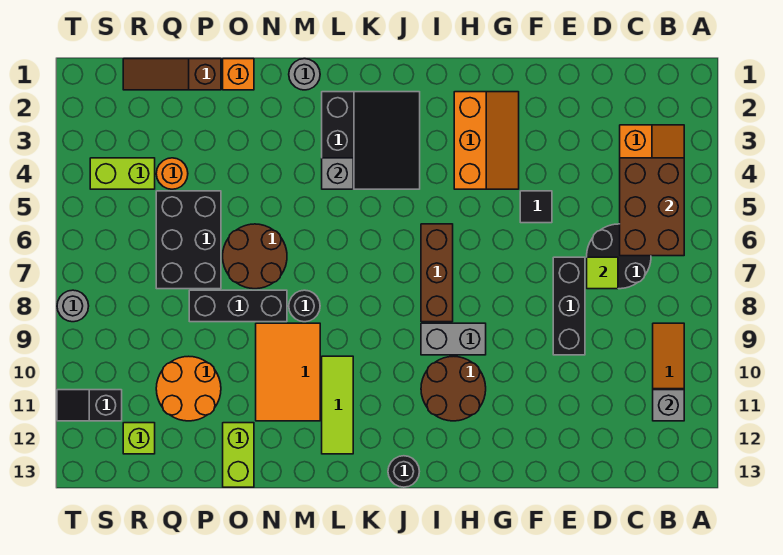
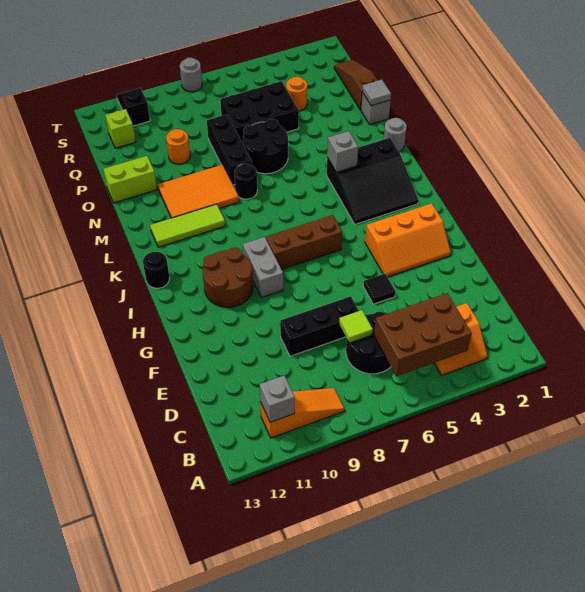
brown 2x2 round brick [223,224,287,289] -> black 2x2 round brick [243,119,288,174]
orange 1x1 brick [223,59,254,90] -> grey 1x1 brick [361,92,391,125]
none -> grey 1x1 tile [362,80,391,106]
orange 2x2 round brick [156,356,221,421] -> orange 1x1 round brick [166,129,190,164]
lime 1x2 brick [90,158,155,189] -> none

